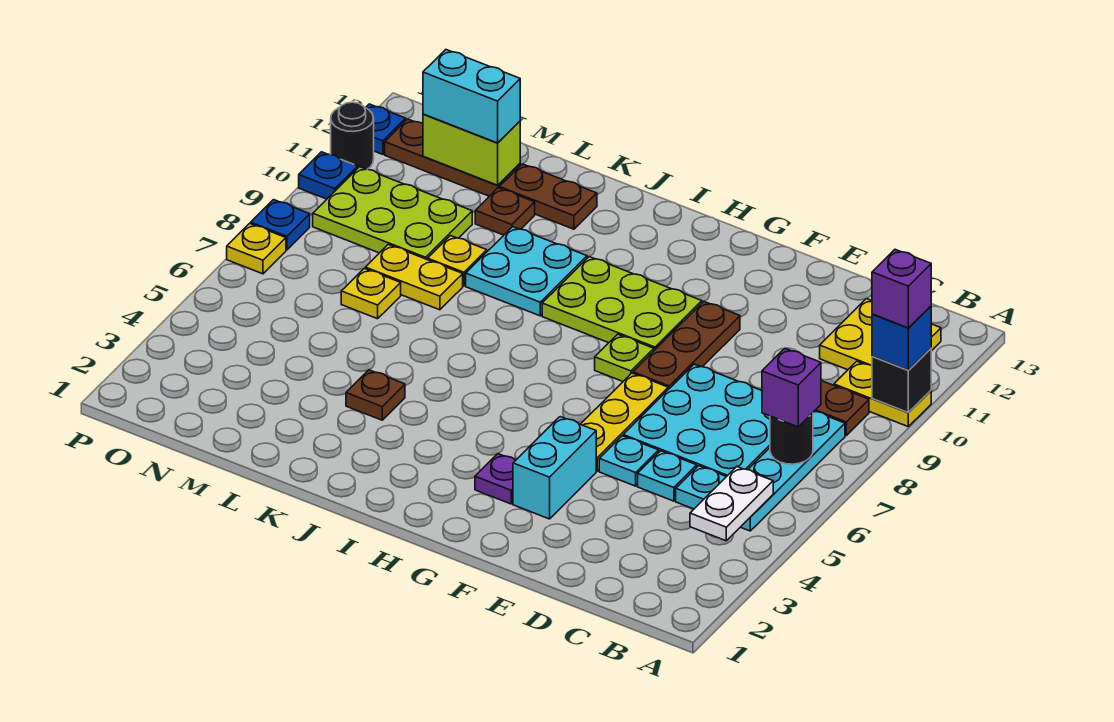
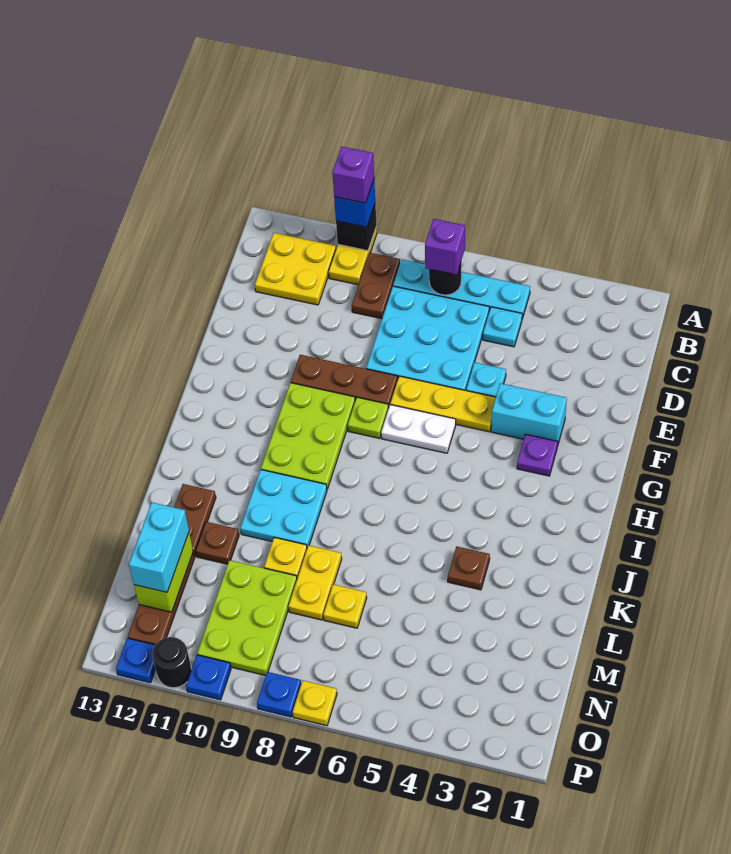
white 1x2 plate [690,467,773,541] -> white 1x2 plate moved to [381,405,456,453]
cyan 1x1 plate [638,451,697,501] -> none

